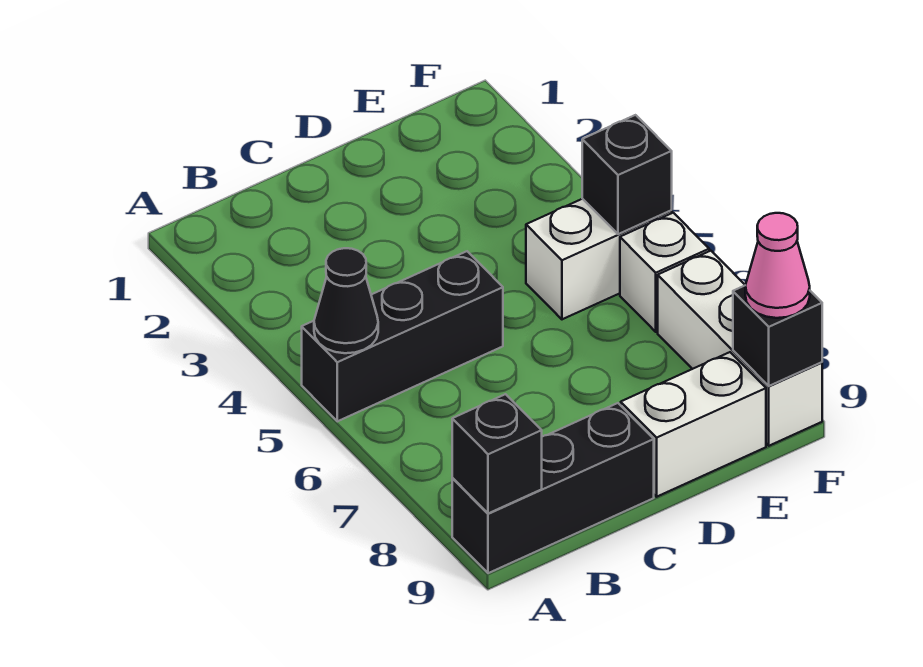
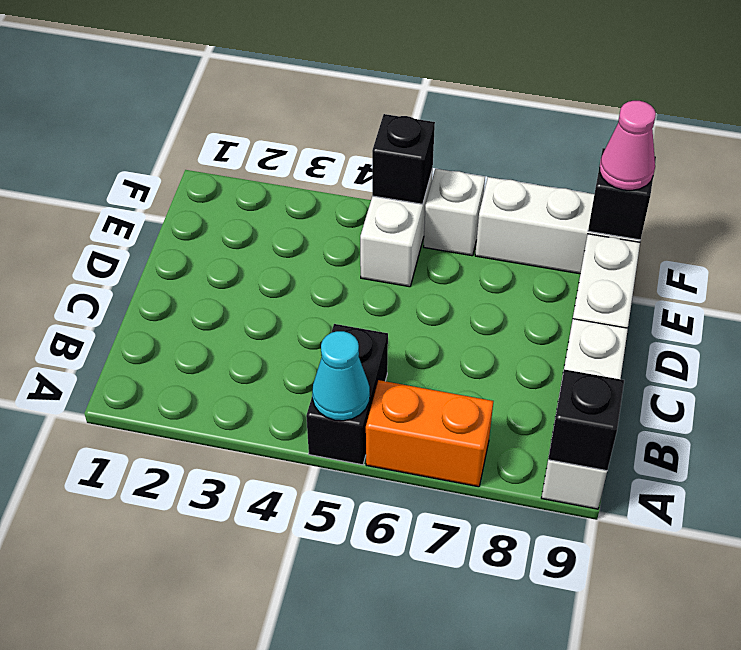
black 1x3 brick [302,251,503,421] -> black 1x2 brick [306,324,388,465]
black 1x1 cone [314,248,378,353] -> cyan 1x1 cone [312,331,370,421]
none -> orange 1x2 brick [366,380,493,487]
black 1x3 brick [452,403,654,573] -> white 1x3 brick [541,319,628,509]

